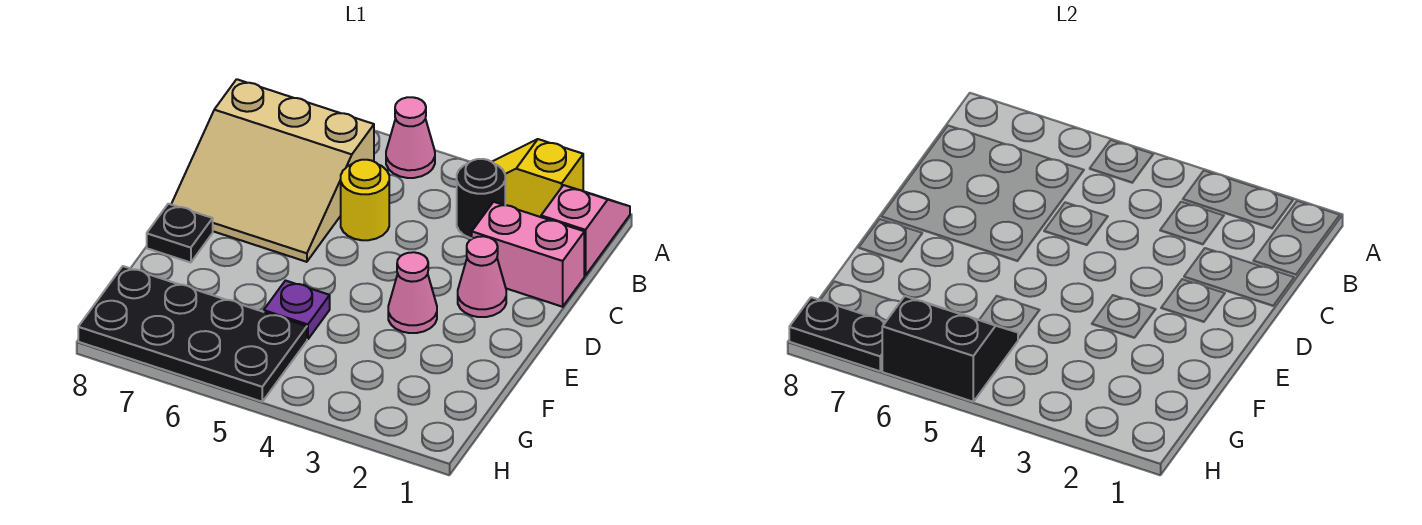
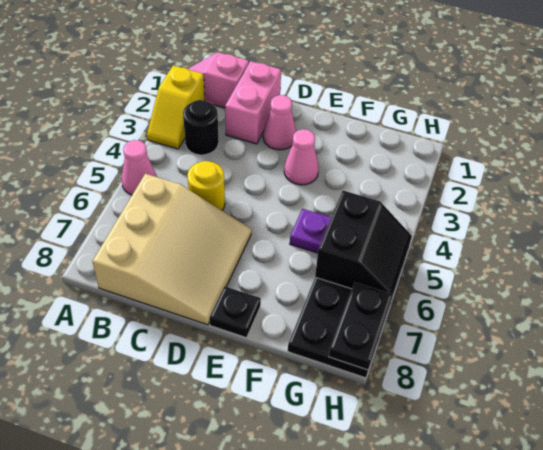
black 2x2 slope [882,296,1018,402] -> black 2x2 slope turned to [315,191,412,296]

